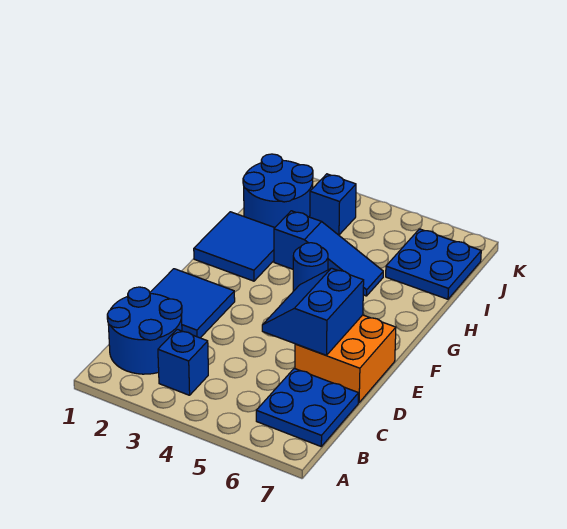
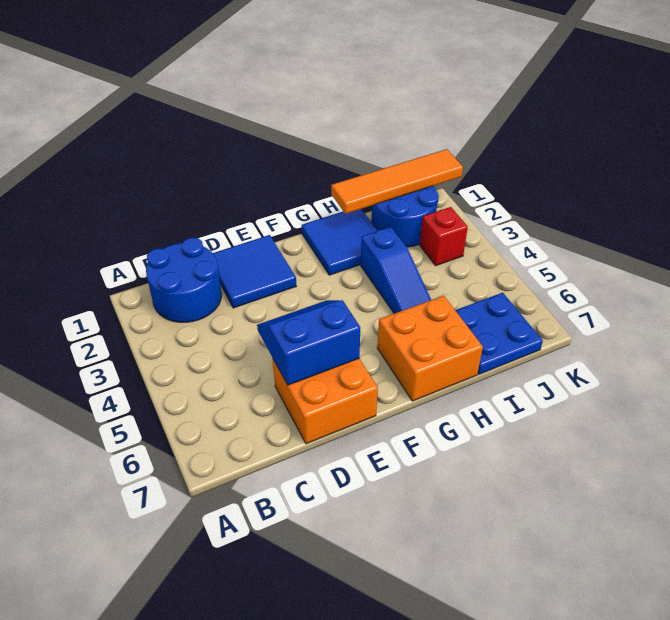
blue 1x1 brick [158,329,208,395] -> none
blue 2x2 plate [256,368,359,446] -> none
blue 1x1 round brick [293,243,328,291] -> none
none -> orange 2x2 brick [377,296,483,401]
none -> orange 1x4 tile [331,149,463,214]
blue 1x1 brick [310,174,356,235] -> red 1x1 brick [420,207,468,266]

